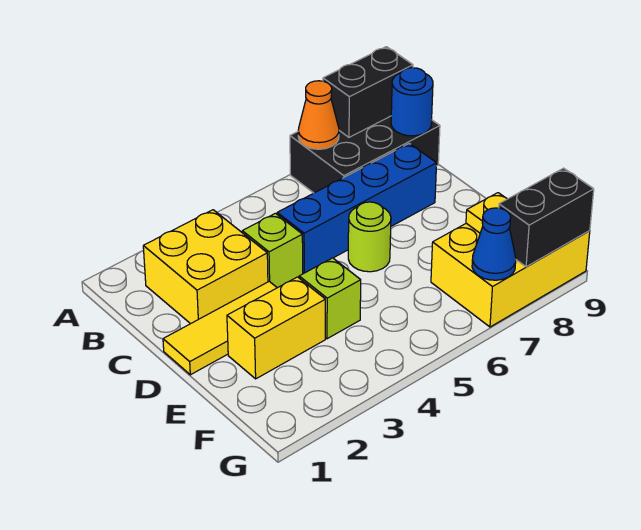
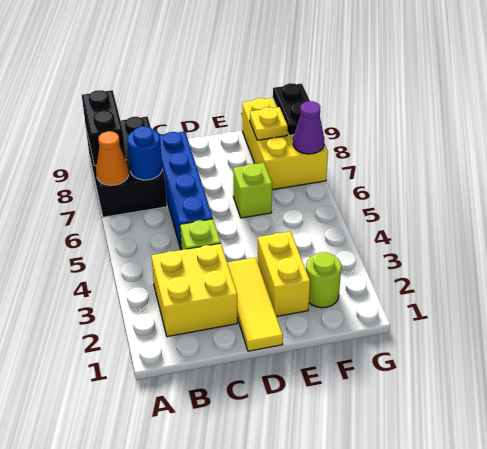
blue 1x1 round brick [391,68,433,136] -> blue 1x1 round brick moved to [127,126,162,180]
lime 1x1 round brick [348,202,391,272] -> lime 1x1 round brick moved to [306,252,341,308]
lime 1x1 brick [299,258,361,339] -> lime 1x1 brick moved to [233,163,272,218]
blue 1x1 cone [472,208,516,280] -> purple 1x1 cone [293,101,325,154]
black 1x2 brick [499,168,594,267] -> black 1x2 plate [273,83,310,135]

